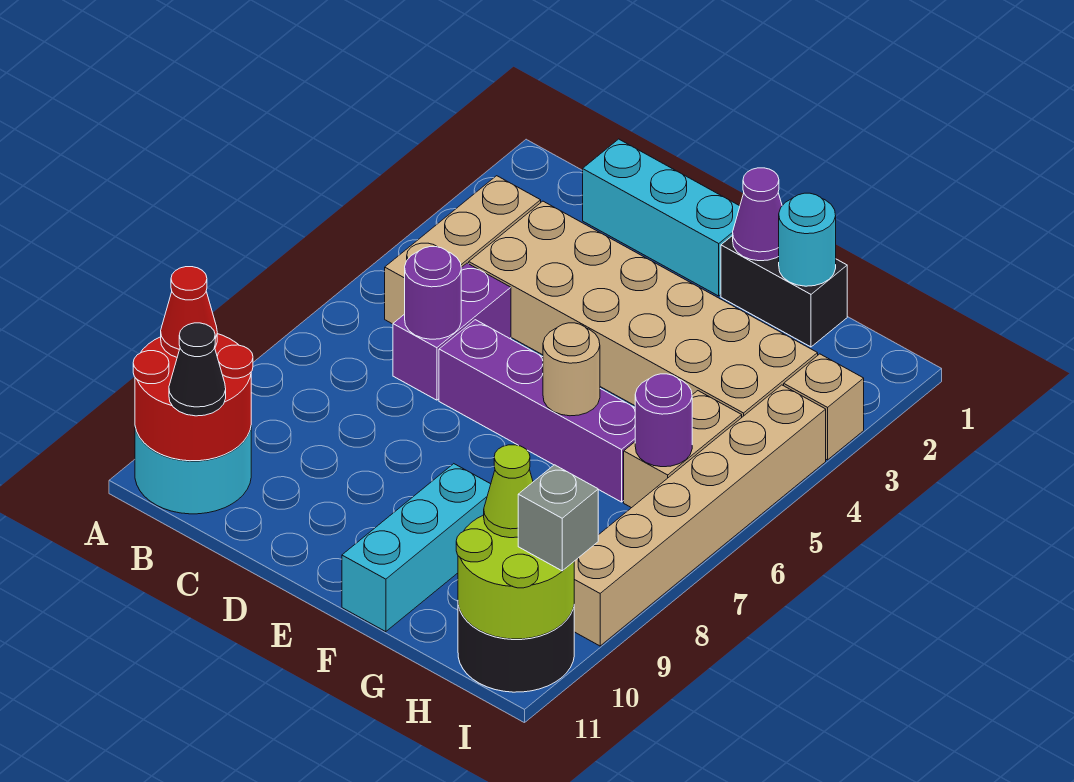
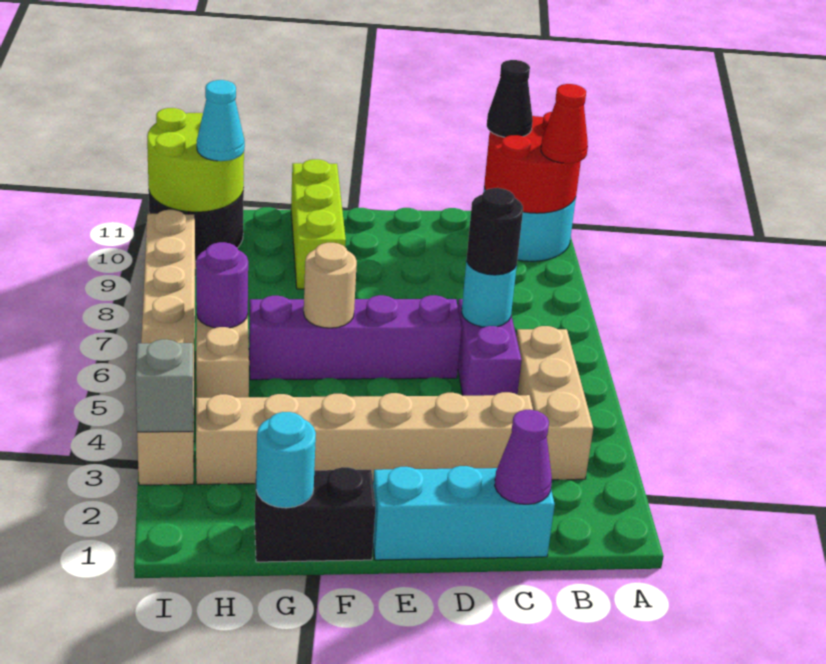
tan 2x6 brick [469,201,818,417] -> tan 1x6 brick [196,392,533,484]
purple 1x1 round brick [405,247,461,339] -> cyan 1x1 round brick [461,261,517,327]
none -> black 1x1 round brick [466,188,523,275]
purple 1x1 cone [733,168,782,261] -> purple 1x1 cone moved to [495,410,552,504]
cyan 1x3 brick [342,464,491,632] -> lime 1x3 brick [291,159,346,289]
lime 1x1 cone [484,445,533,538] -> cyan 1x1 cone [197,80,245,161]
grey 1x1 brick [518,465,598,571] -> grey 1x1 brick moved to [135,339,193,432]

